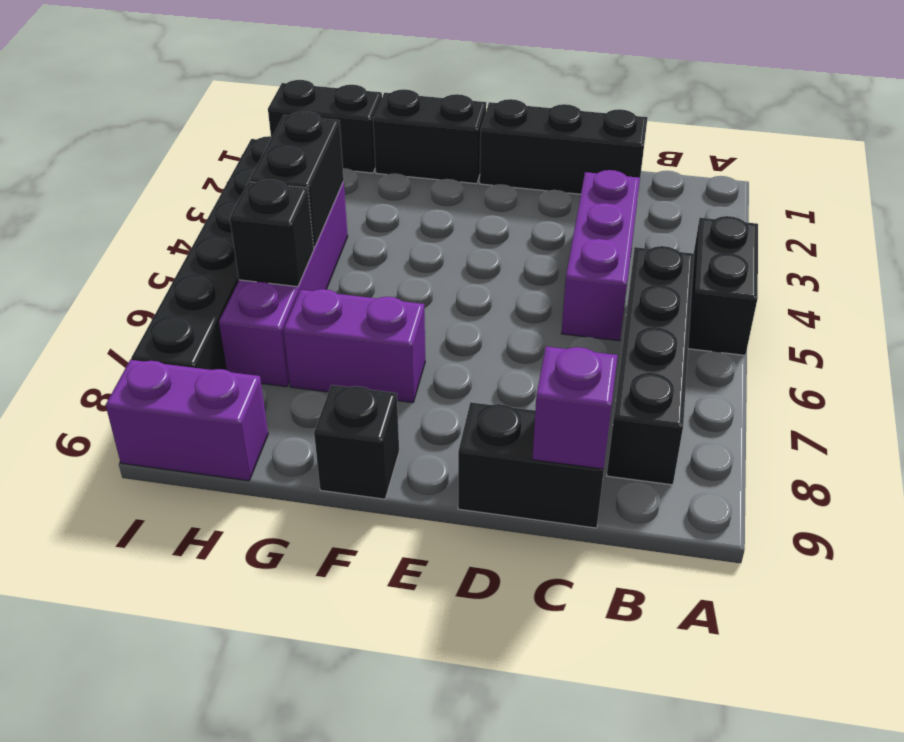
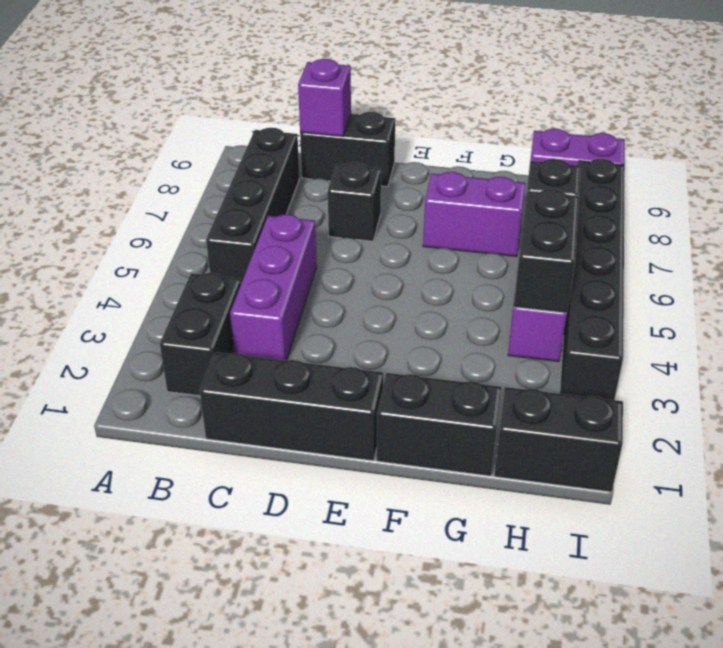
black 1x2 brick [688,216,758,355] -> black 1x2 brick moved to [160,273,241,396]
black 1x1 brick [314,385,399,499] -> black 1x1 brick moved to [328,162,381,241]

